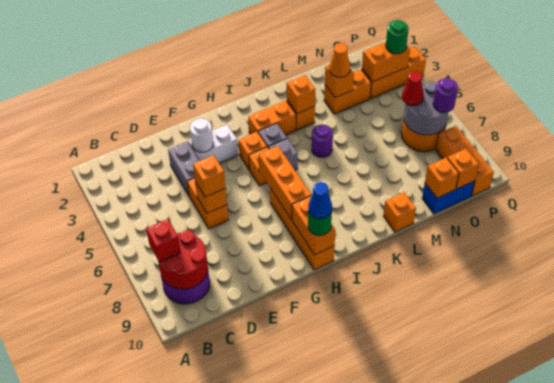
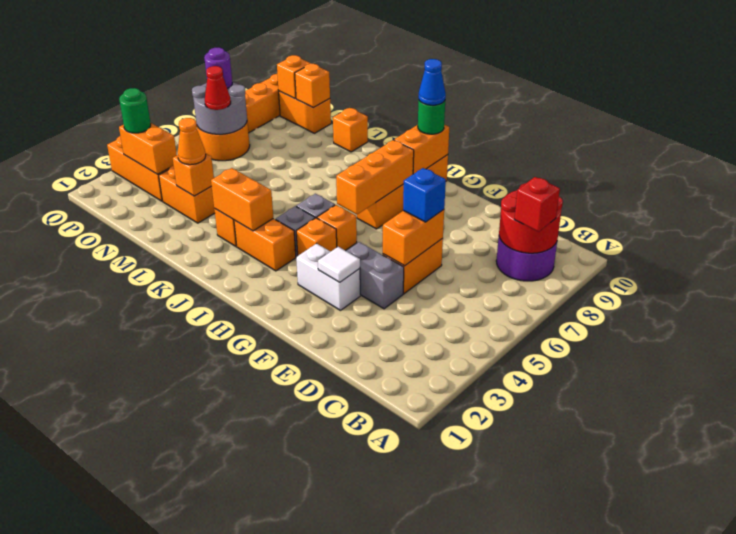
grey 1x2 brick [168,142,199,195] -> grey 1x2 brick turned to [347,242,404,309]
orange 1x1 brick [195,182,227,213] -> orange 1x2 brick [383,210,444,266]
orange 1x1 brick [193,155,225,197] -> blue 1x1 brick [403,168,446,222]
white 1x1 round brick [190,119,213,152] -> white 1x1 tile [318,247,360,282]
orange 1x1 brick [287,75,316,113] -> orange 1x2 brick [211,168,273,231]
purple 1x1 round brick [312,125,333,157] -> none
blue 1x2 brick [422,181,475,214] -> orange 1x2 brick [279,91,331,133]

